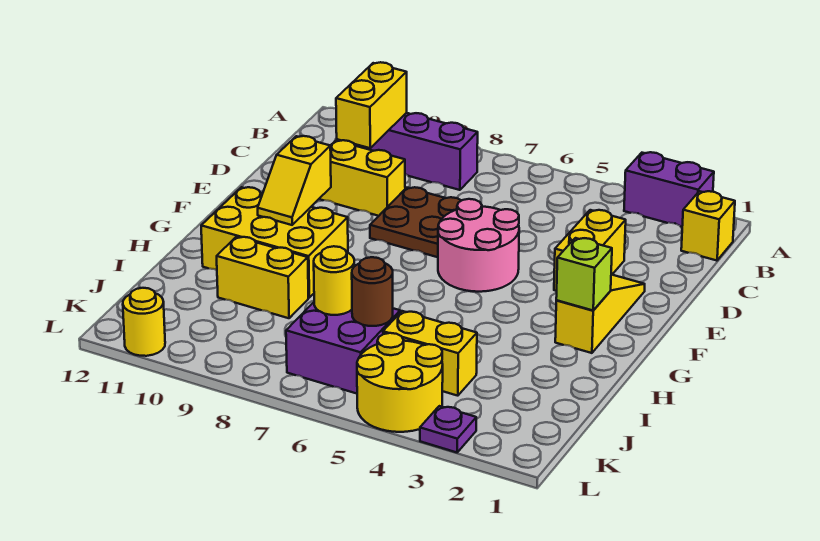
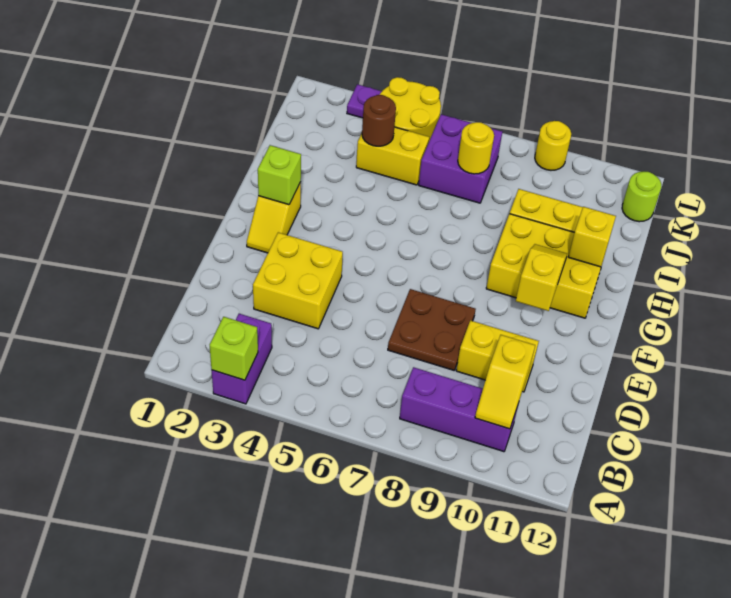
purple 1x2 brick [624,152,714,227] -> purple 1x2 brick turned to [212,314,272,404]
none -> lime 1x1 brick [210,317,258,380]
yellow 1x1 brick [681,191,735,261] -> yellow 1x1 brick moved to [568,207,616,267]
yellow 1x2 brick [336,62,407,148] -> yellow 1x2 slope [475,335,535,429]
yellow 1x2 brick [554,210,626,291] -> yellow 2x2 brick [253,232,343,329]
yellow 1x3 slope [555,275,645,353] -> yellow 1x2 slope [247,182,301,253]
pink 2x2 round brick [438,199,519,292] -> none
brown 1x1 round brick [352,257,393,326] -> brown 1x1 round brick moved to [362,95,396,146]
none -> lime 1x1 round brick [622,172,661,222]
yellow 1x1 round brick [123,288,165,356] -> yellow 1x1 round brick moved to [535,121,571,170]

